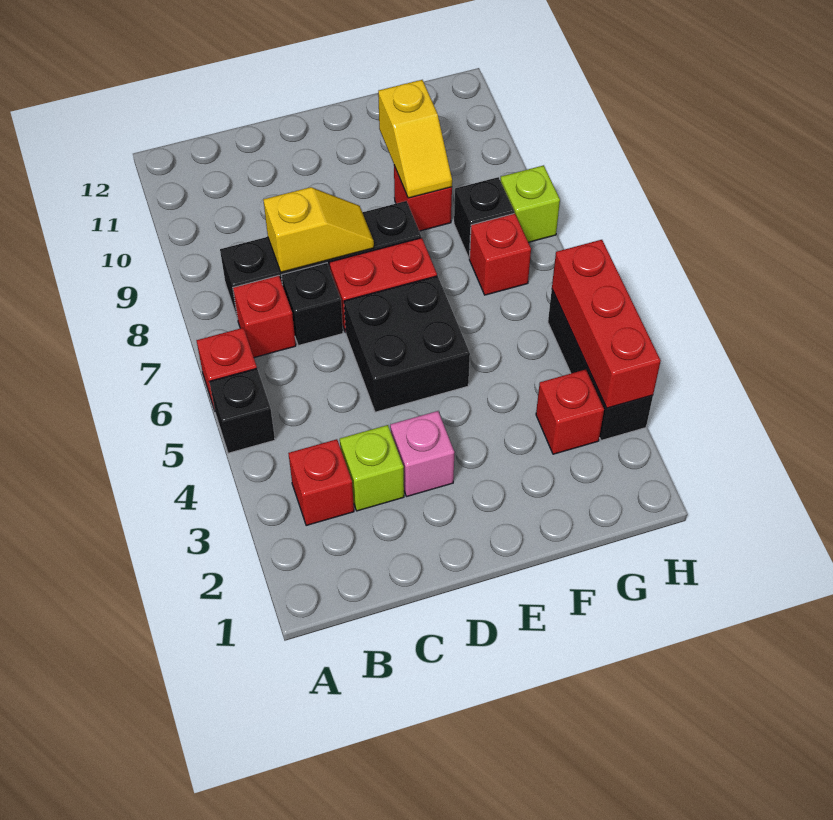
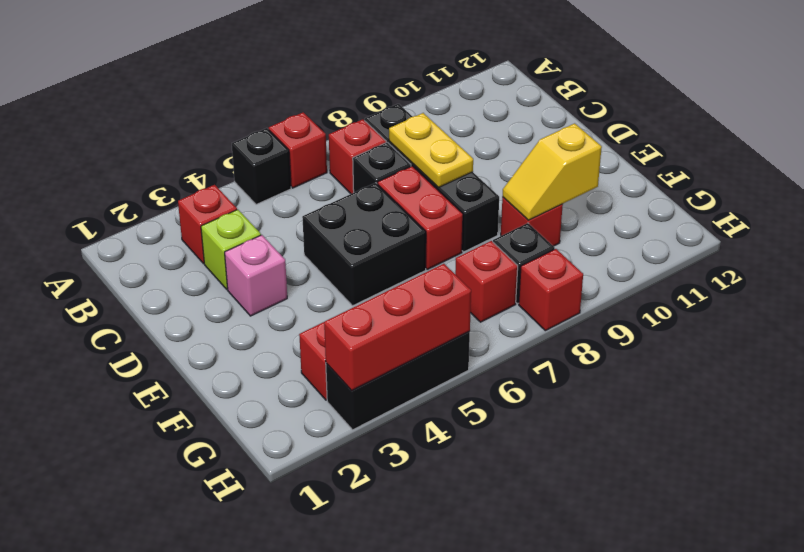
yellow 1x2 slope [263,187,374,272] -> yellow 1x2 plate [389,113,473,187]
lime 1x1 brick [500,165,560,242] -> red 1x1 brick [519,249,583,331]

